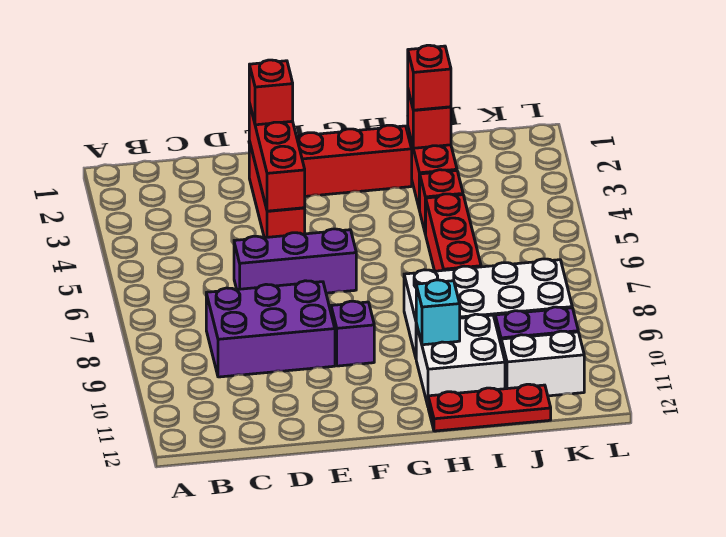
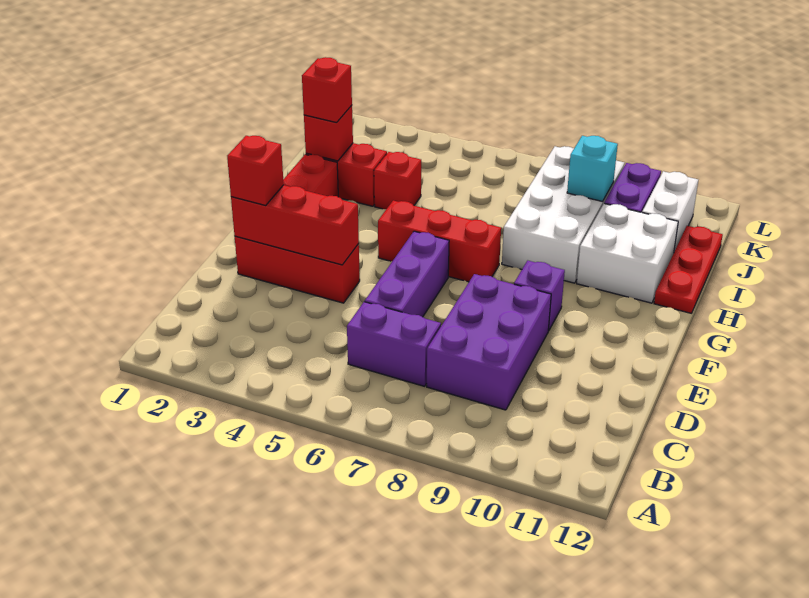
none -> purple 1x2 brick [347,302,441,386]
cyan 1x1 brick [416,280,460,345] -> cyan 1x1 brick moved to [567,136,618,202]
red 1x3 brick [426,194,481,271] -> red 1x3 brick moved to [378,201,501,282]

